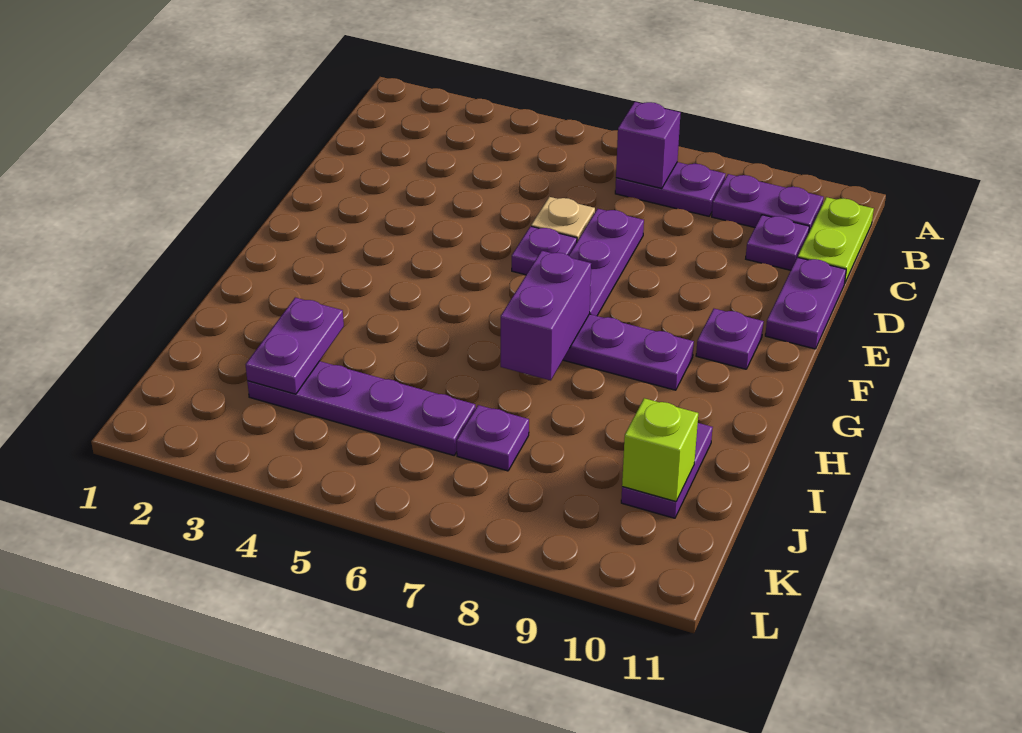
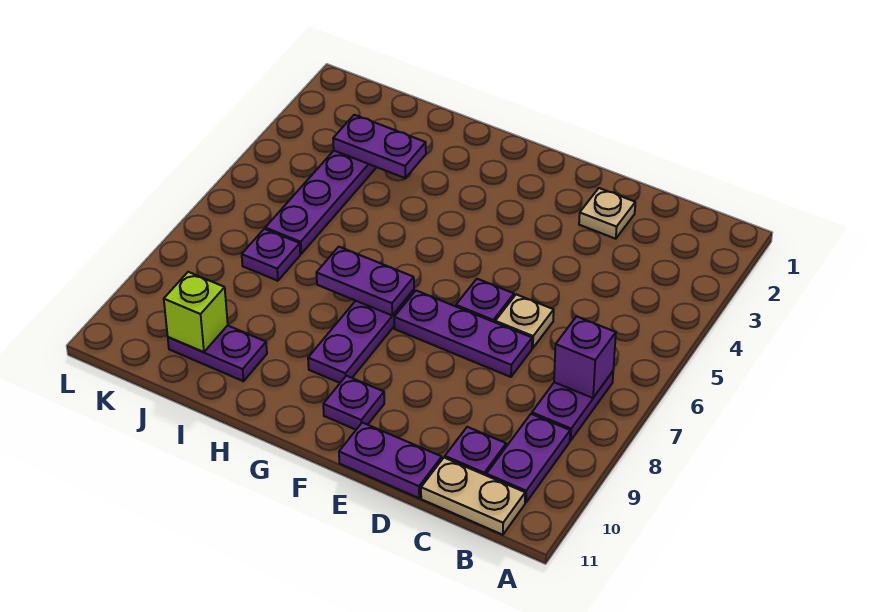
lime 1x2 plate [798,197,874,284] -> tan 1x2 plate [421,458,525,535]
none -> tan 1x1 plate [579,188,635,239]
purple 1x2 brick [501,251,591,380] -> purple 1x2 plate [316,247,414,315]

